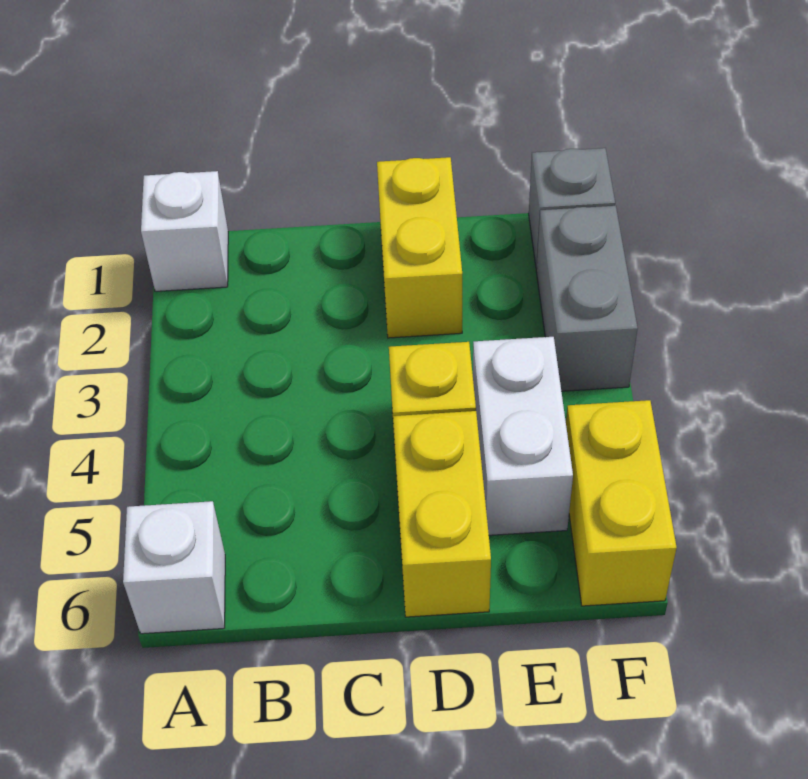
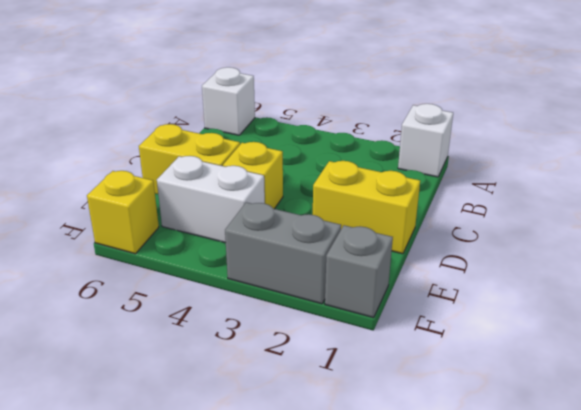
yellow 1x2 brick [566,400,677,606] -> yellow 1x1 brick [87,171,159,254]

